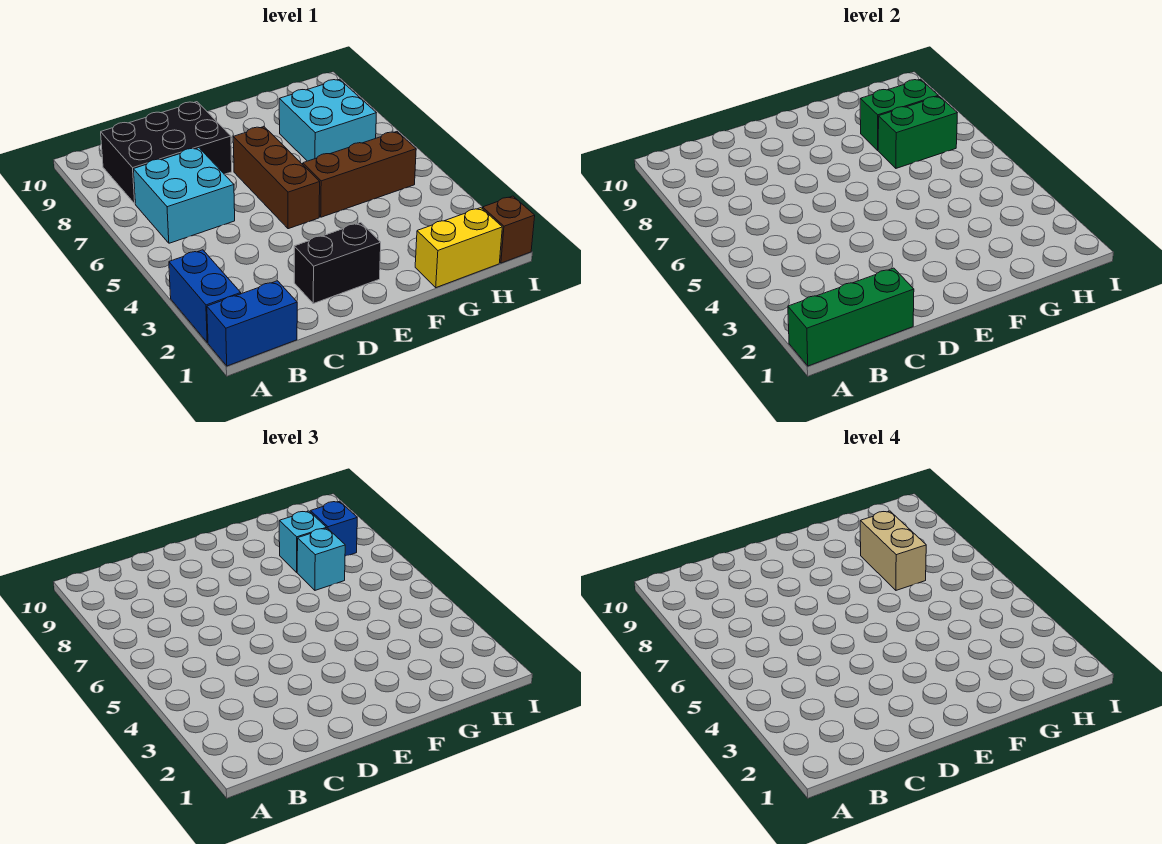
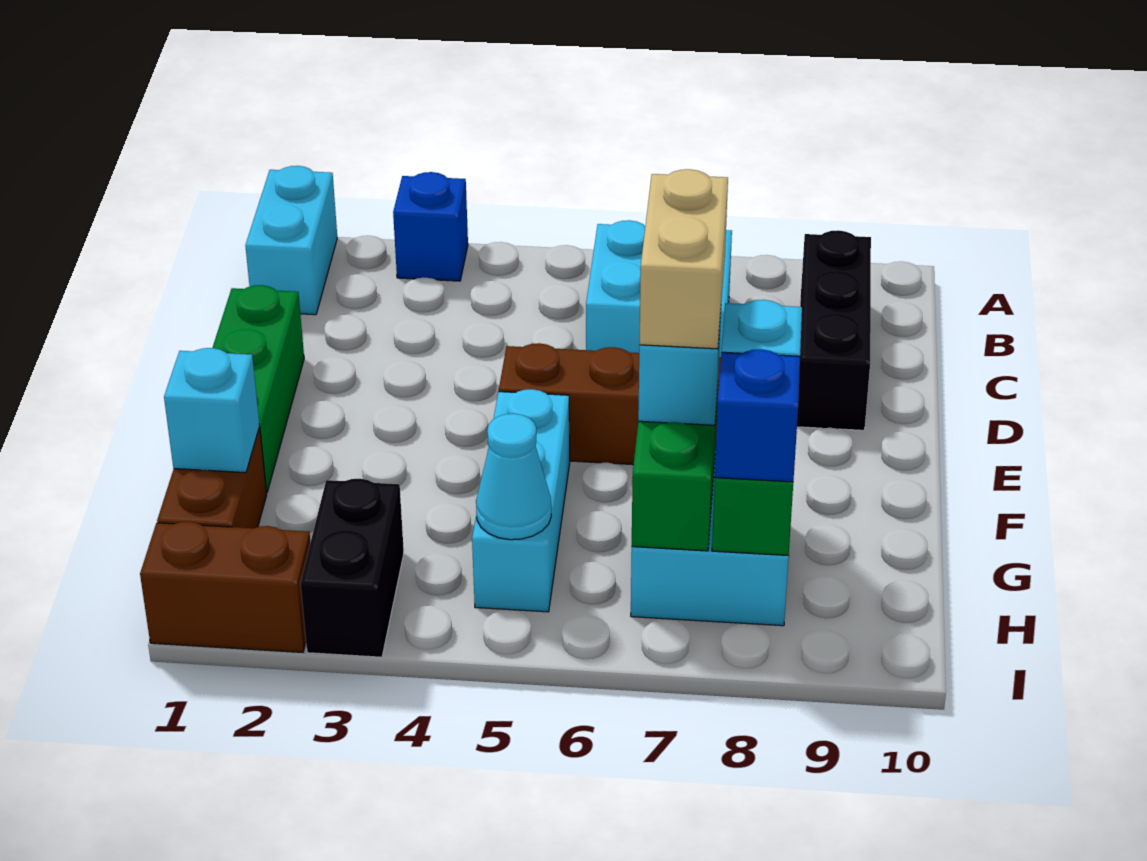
blue 1x2 brick [207,281,297,366] -> cyan 1x2 brick [245,166,337,315]
green 1x3 brick [788,268,914,366] -> green 1x3 brick moved to [213,285,304,492]
blue 1x2 brick [169,250,241,343] -> blue 1x1 brick [393,172,468,281]
black 2x3 brick [101,102,232,204] -> black 1x3 brick [797,230,871,430]
black 1x2 brick [294,223,381,304] -> black 1x2 brick moved to [300,479,404,657]
brown 1x3 brick [303,132,416,217] -> cyan 1x3 brick [472,389,570,612]
yellow 1x2 brick [415,208,502,288] -> brown 1x2 brick [157,428,267,528]
none -> cyan 1x1 brick [164,348,260,473]
tan 1x2 brick [860,511,926,590] -> tan 1x2 brick turned to [639,169,728,349]
none -> cyan 1x1 cone [476,414,551,540]
brown 1x1 brick [482,196,535,263] -> brown 1x2 brick [140,522,310,652]

